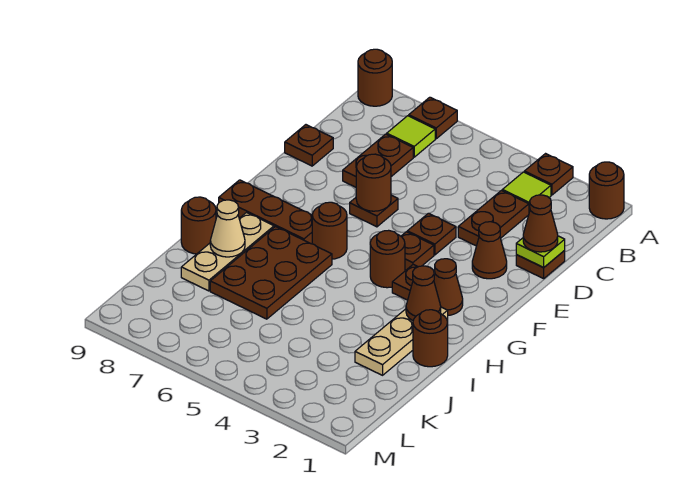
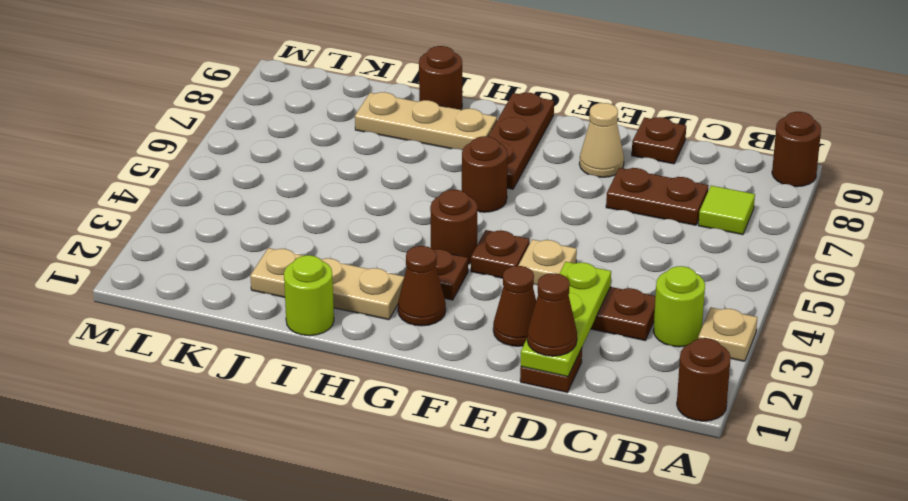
brown 1x1 plate [524,154,573,195] -> tan 1x1 plate [698,308,757,361]
brown 1x1 plate [409,97,457,139] -> none
lime 1x1 tile [502,172,551,212] -> lime 1x1 round brick [653,266,705,347]
lime 1x1 plate [516,236,565,268] -> lime 1x3 plate [521,262,611,377]
brown 1x1 plate [407,213,456,255] -> tan 1x1 plate [518,239,577,285]
brown 1x1 plate [350,195,398,227] -> none
brown 1x1 round brick [356,154,391,211] -> none
brown 1x1 cone [406,266,441,321] -> none
brown 2x3 plate [210,227,332,319] -> none
brown 1x1 round brick [413,310,448,367] -> lime 1x1 round brick [284,255,334,336]
tan 1x1 cone [210,200,245,257] -> tan 1x1 cone moved to [579,103,624,177]

